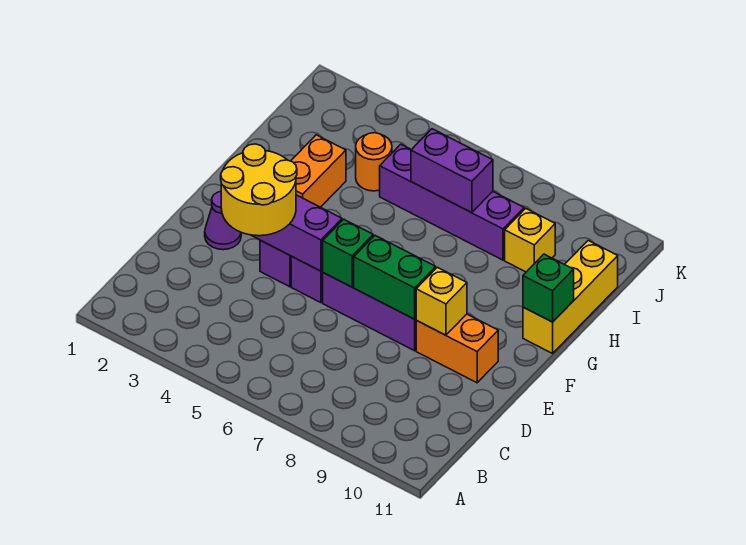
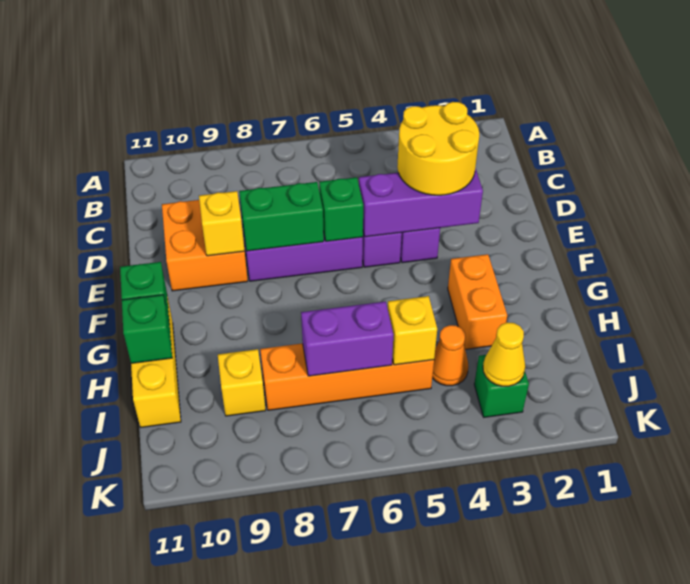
purple 1x1 cone [205,192,241,250] -> none
orange 1x2 brick [416,314,498,383] -> orange 2x2 brick [162,200,248,291]
none -> green 1x1 brick [122,295,172,363]
orange 1x1 round brick [356,133,392,191] -> orange 1x1 cone [432,325,468,386]
purple 1x4 brick [380,144,524,260] -> orange 1x4 brick [260,343,434,410]
none -> yellow 1x1 brick [388,296,437,365]
none -> green 1x1 brick [474,355,529,417]
none -> yellow 1x1 cone [483,322,525,386]

